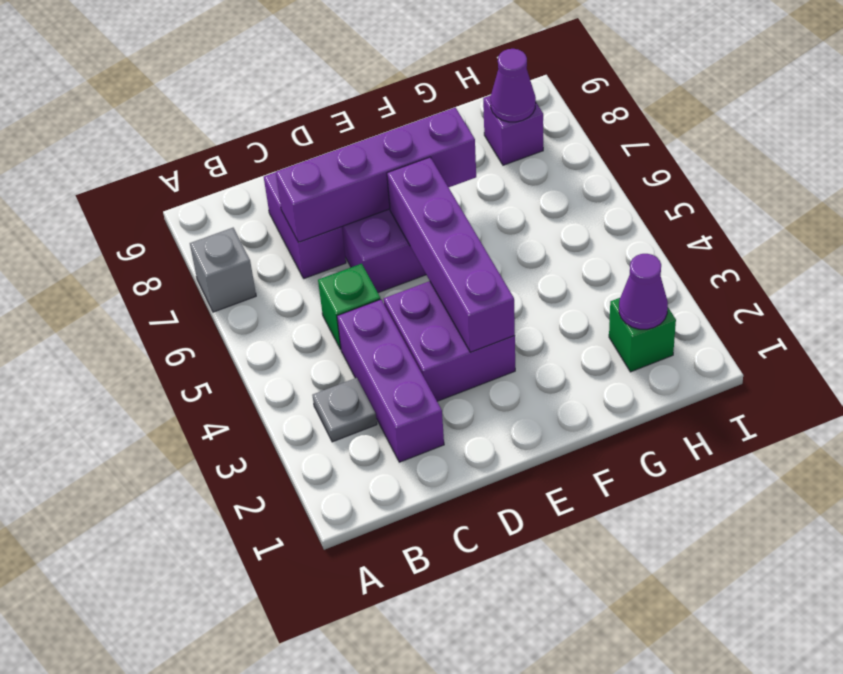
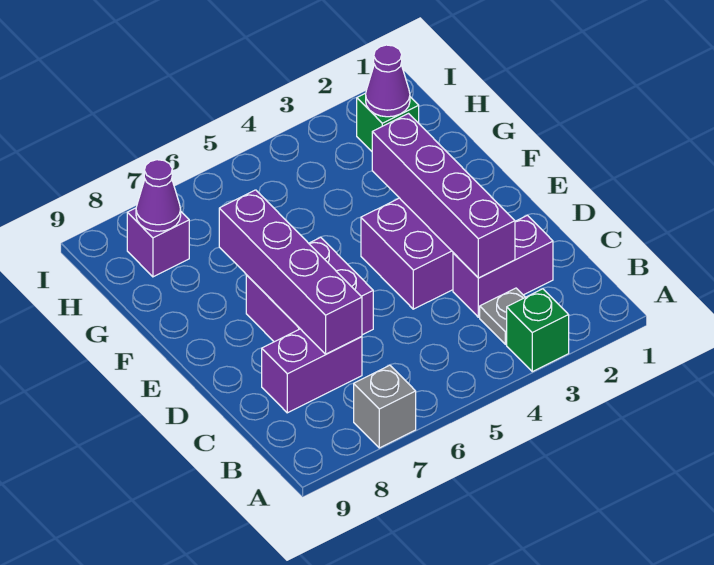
purple 1x3 brick [337,300,444,462] -> purple 1x2 brick [453,215,553,317]
green 1x1 brick [318,264,381,349] -> green 1x1 brick moved to [507,289,569,372]
purple 1x4 brick [387,157,515,352] -> purple 1x4 brick turned to [372,114,515,278]

